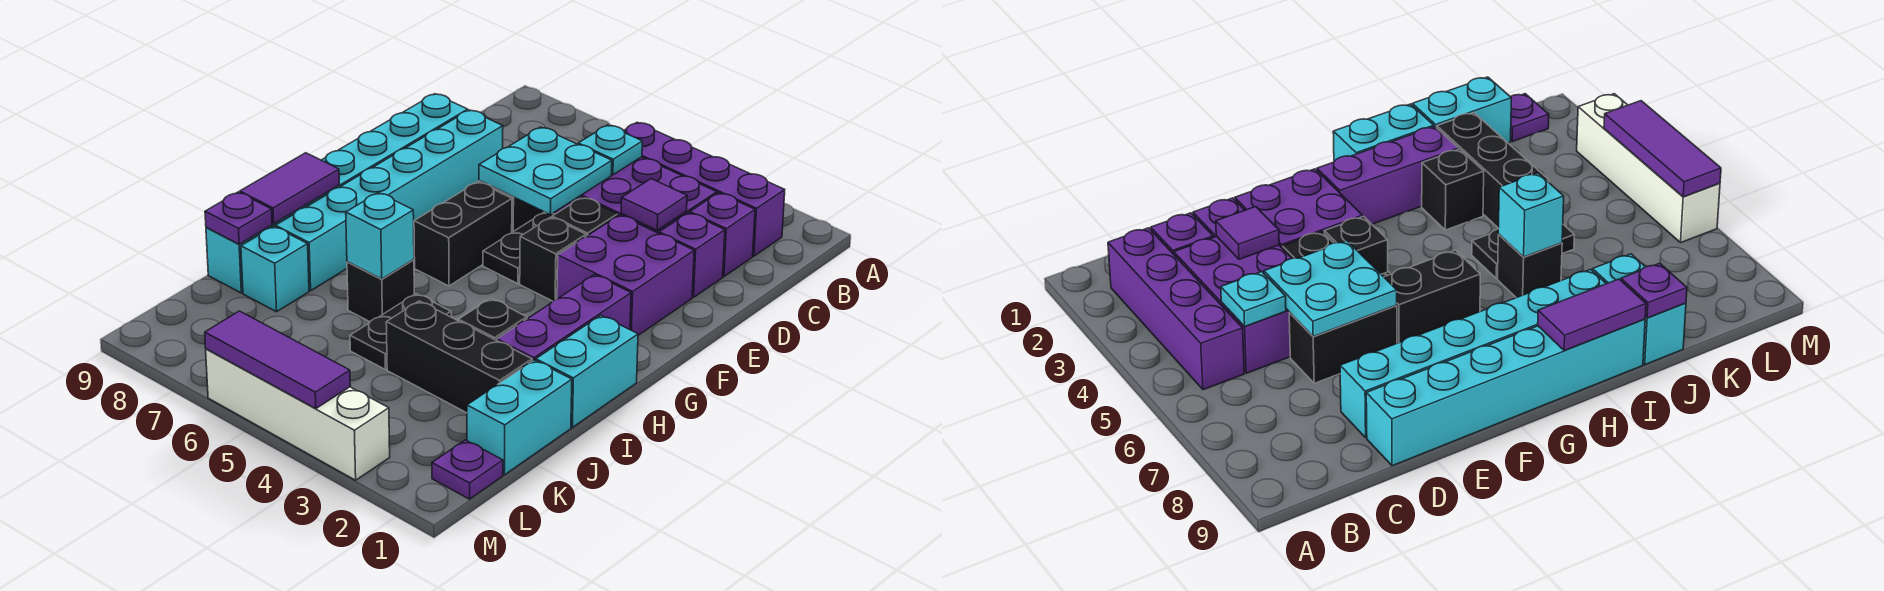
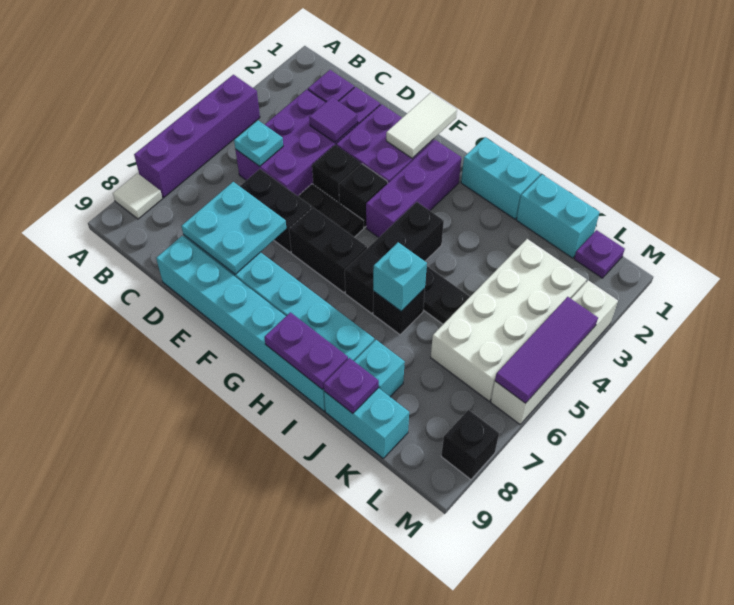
none -> white 1x1 tile [113,173,162,219]
purple 1x4 brick [624,122,785,256] -> purple 1x4 brick moved to [134,75,260,198]
cyan 2x2 plate [479,127,612,215] -> cyan 2x2 plate moved to [181,182,286,274]
none -> white 1x2 tile [386,92,457,158]
purple 1x3 brick [497,275,631,361] -> purple 1x3 brick turned to [366,140,461,237]
purple 1x2 tile [240,153,339,224] -> purple 1x2 plate [264,312,348,390]
black 1x1 brick [459,299,527,341] -> black 1x1 brick moved to [441,410,499,479]
black 1x3 brick [386,301,532,413] -> black 1x3 brick moved to [345,202,444,313]
cyan 1x1 brick [206,225,272,293] -> cyan 1x2 brick [324,388,409,458]
none -> white 2x4 brick [431,239,586,401]

